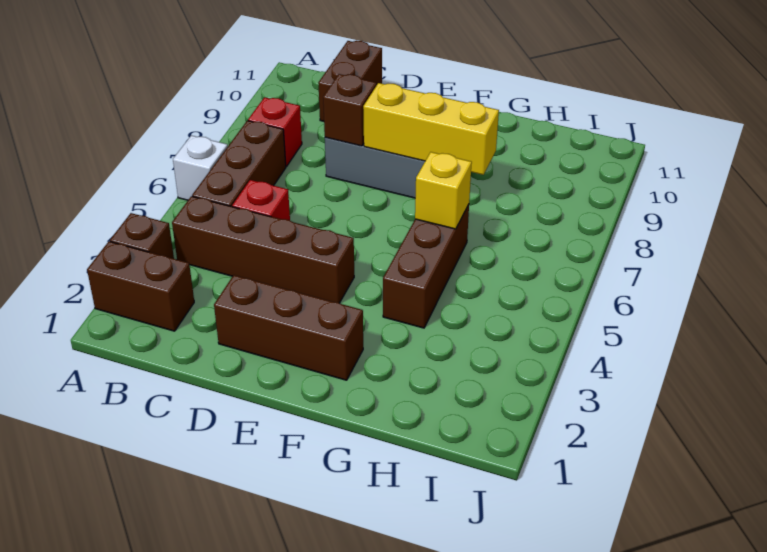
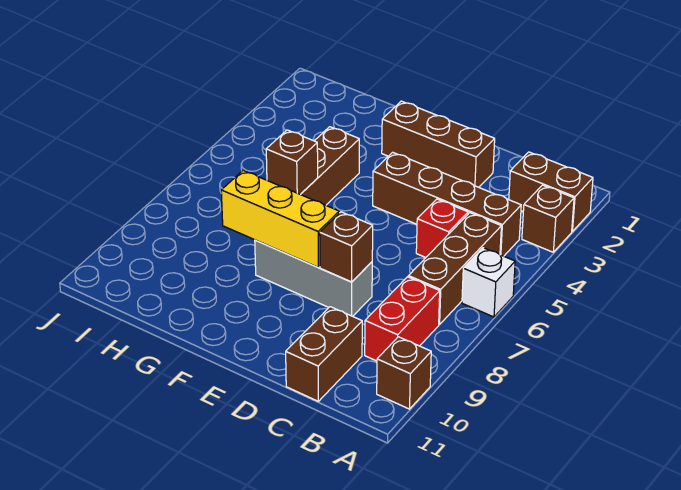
none -> brown 1x1 brick [377,337,431,409]
red 1x1 brick [248,97,302,167] -> red 1x2 brick [365,277,440,361]
yellow 1x1 brick [415,152,472,229] -> brown 1x1 brick [266,130,318,194]

